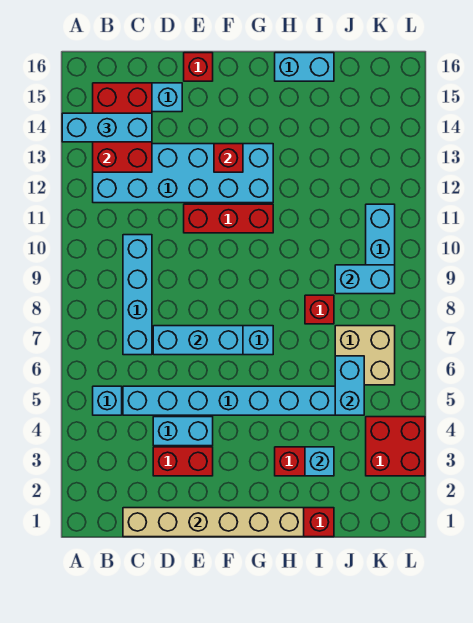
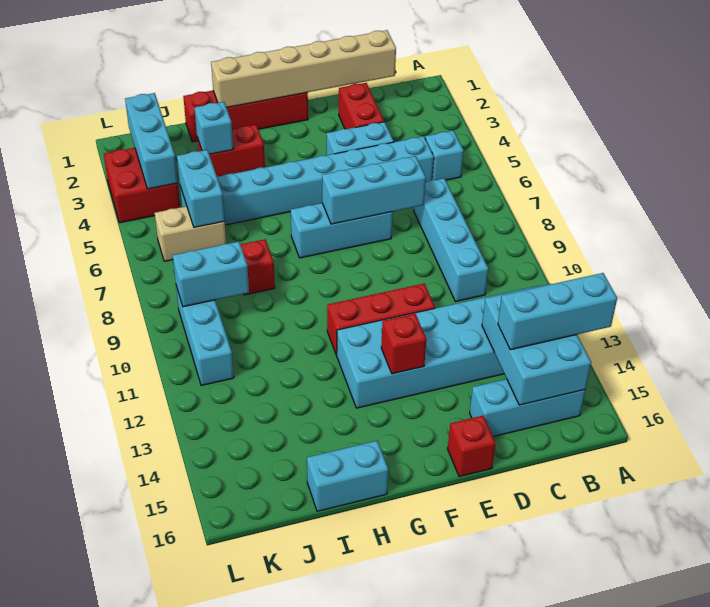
red 2x3 brick [93,83,152,172] -> cyan 2x3 brick [482,284,591,405]
red 1x2 brick [153,447,213,476] -> red 1x2 brick turned to [339,83,384,129]
tan 2x2 brick [335,326,395,385] -> tan 1x2 brick [155,206,226,261]
none -> cyan 1x3 brick [125,93,178,189]

